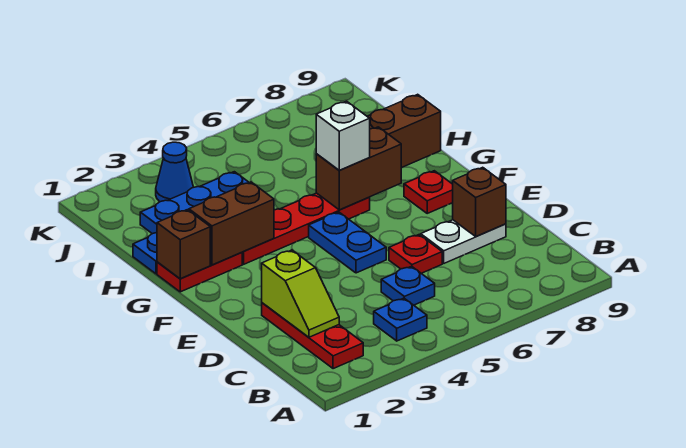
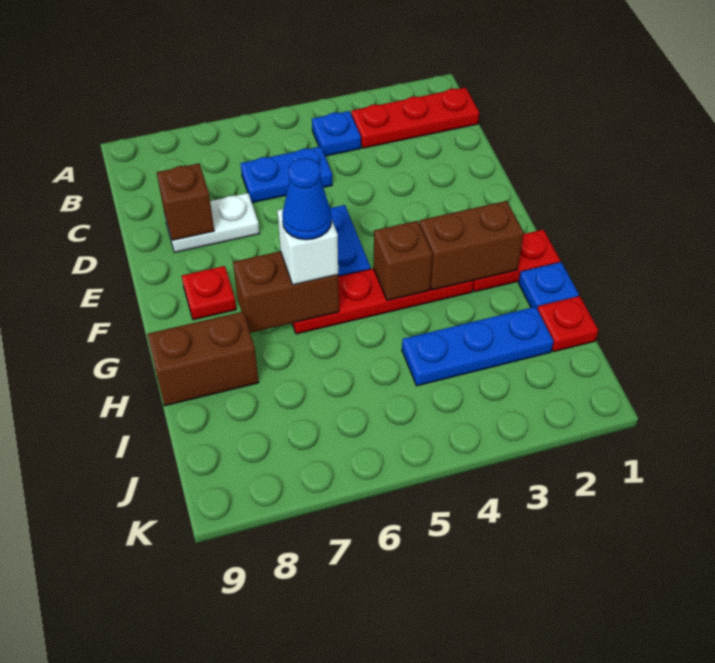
red 1x3 plate [262,303,363,369] -> red 1x3 plate turned to [351,87,479,148]
lime 1x2 slope [262,250,339,337] -> none
blue 1x1 plate [381,266,435,305] -> blue 1x2 plate [240,146,332,203]
red 1x1 plate [389,235,442,273] -> red 1x1 plate moved to [538,296,598,352]
brown 1x1 brick [157,210,210,279] -> brown 1x1 brick moved to [373,221,432,301]
blue 1x1 cone [156,142,193,202] -> blue 1x1 cone moved to [282,158,332,240]

